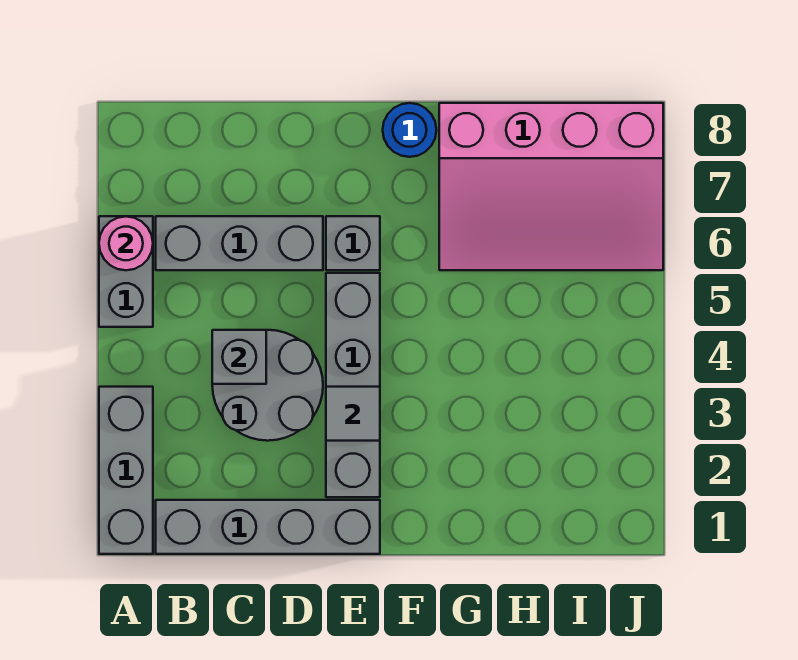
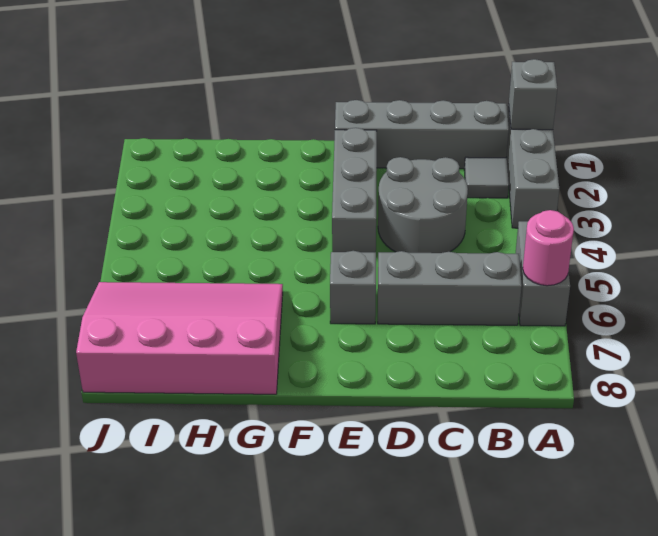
grey 1x1 brick [212,330,266,384] -> grey 1x1 brick moved to [509,59,557,130]
grey 1x4 brick [326,273,380,497] -> grey 1x3 brick [332,128,377,252]
grey 1x1 tile [326,387,380,441] -> grey 1x1 tile moved to [464,157,509,198]
blue 1x1 round brick [383,103,436,157] -> none

